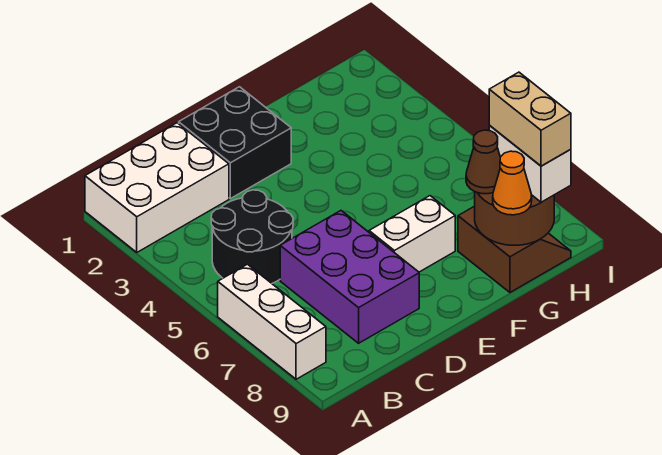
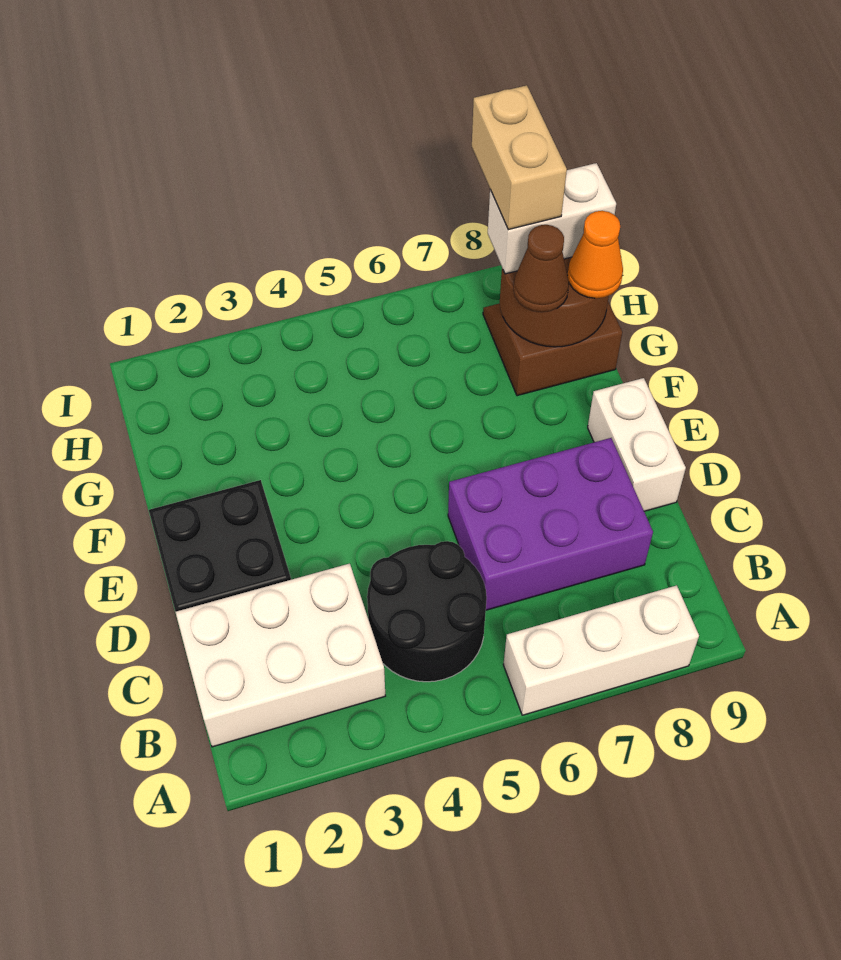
white 2x3 brick [85,123,229,252] -> white 2x3 brick turned to [176,564,385,747]
white 1x2 brick [369,196,455,272] -> white 1x2 brick moved to [588,378,686,511]
tan 1x2 brick [489,72,571,166] -> tan 1x2 brick turned to [472,85,567,230]

